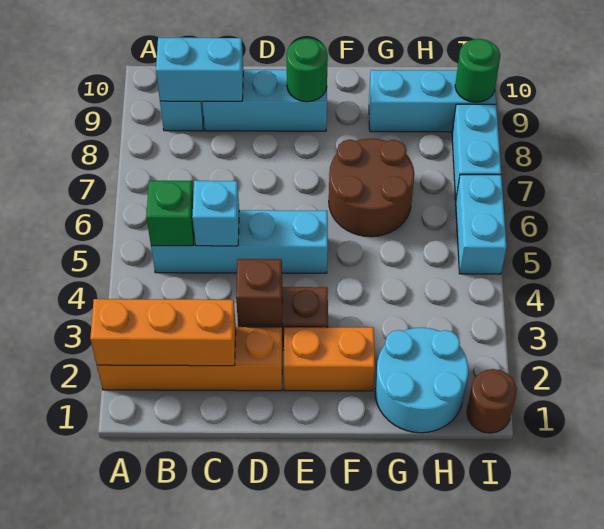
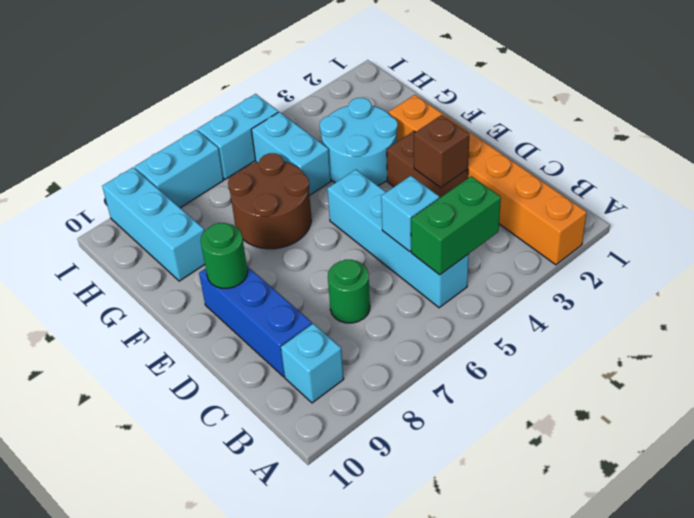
orange 1x3 brick [90,299,236,366] -> none
green 1x1 brick [146,181,194,246] -> green 1x2 brick [411,176,501,275]
cyan 1x2 brick [156,38,243,102] -> cyan 1x2 brick moved to [251,112,331,196]
cyan 1x3 brick [202,70,327,131] -> blue 1x3 brick [199,266,312,377]
cyan 2x2 round brick [375,328,468,433] -> cyan 2x2 round brick moved to [320,98,398,185]
brown 1x1 round brick [467,369,517,433] -> none
green 1x1 round brick [455,39,500,102] -> green 1x1 round brick moved to [328,260,370,323]

